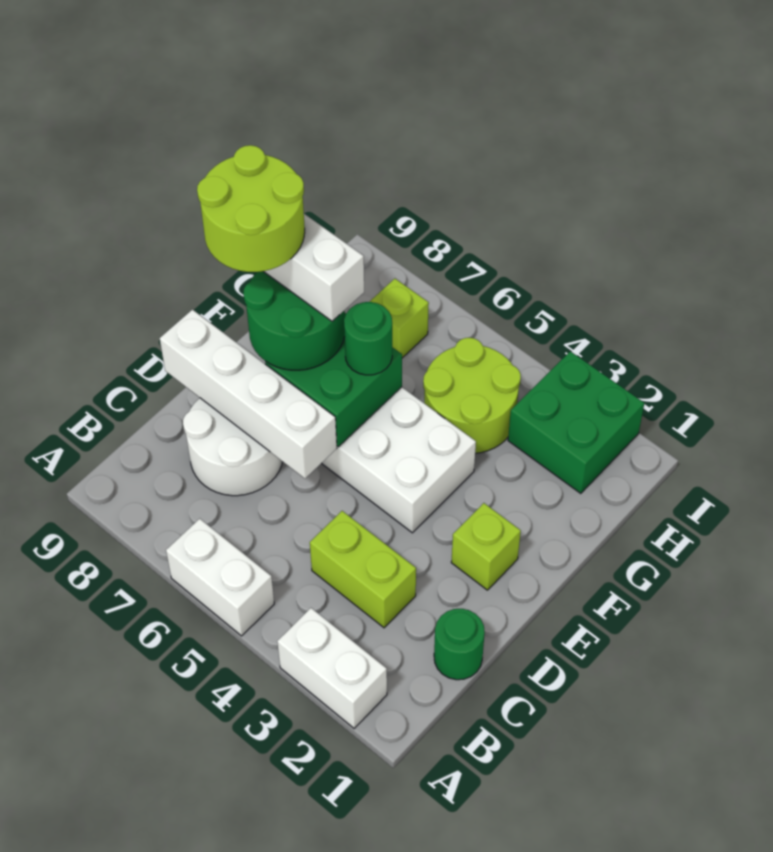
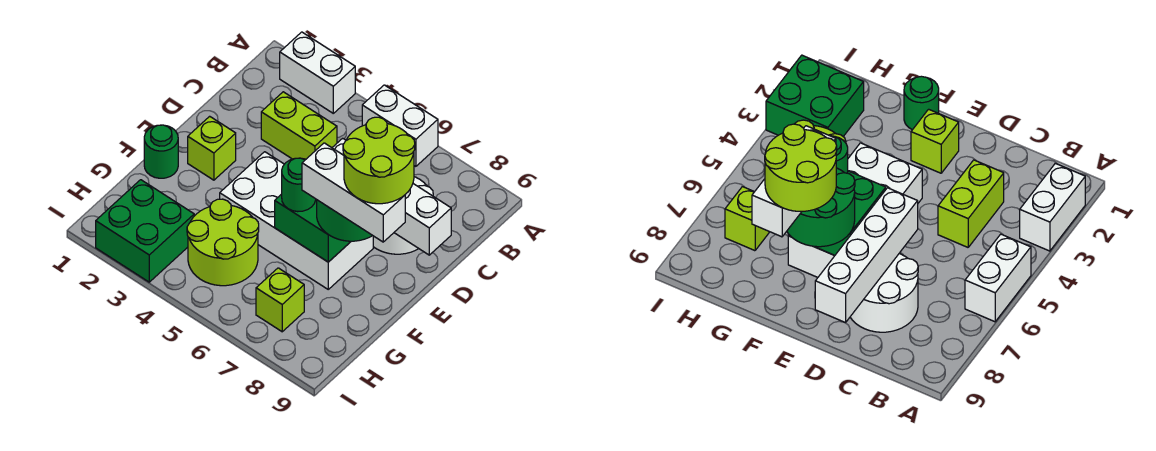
green 1x1 round brick [434,609,485,680] -> green 1x1 round brick moved to [144,125,178,178]

